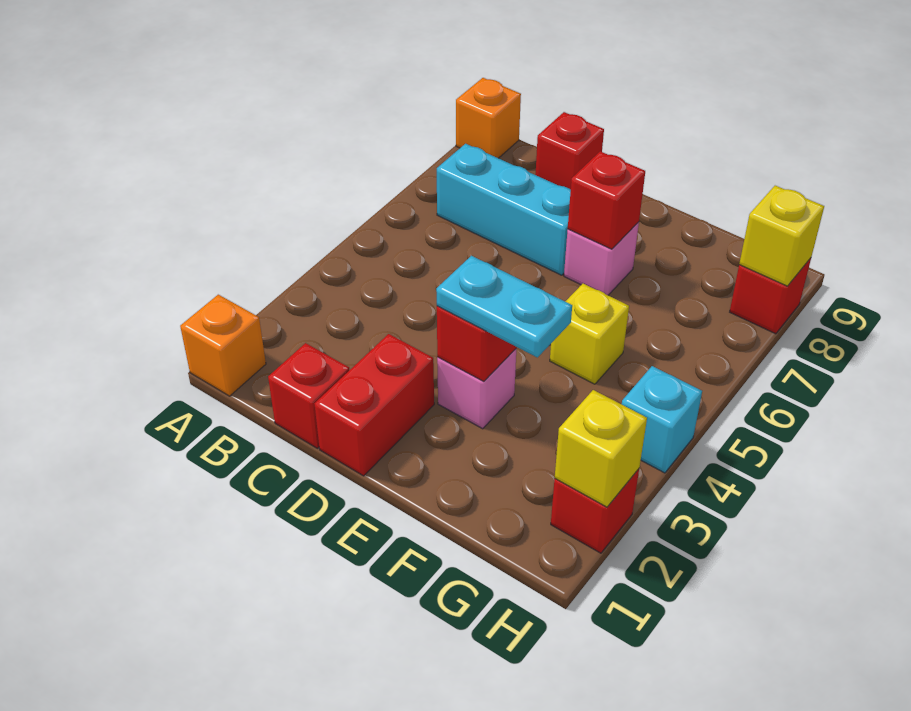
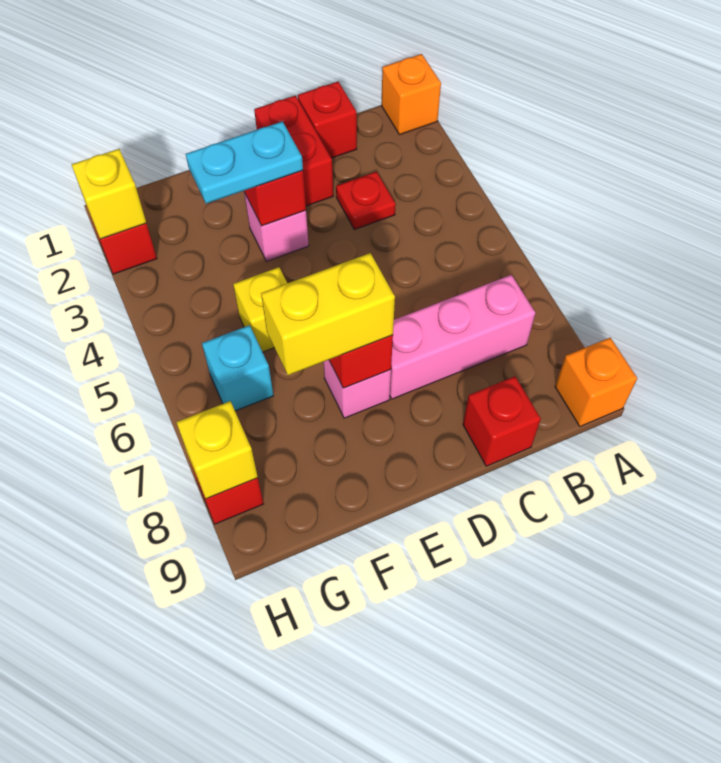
cyan 1x3 brick [437,144,571,275] -> pink 1x3 brick [390,275,535,399]
none -> red 1x1 plate [336,172,396,230]
none -> yellow 1x2 brick [261,253,395,375]
cyan 1x1 brick [622,366,702,473] -> cyan 1x1 brick moved to [202,325,273,411]

